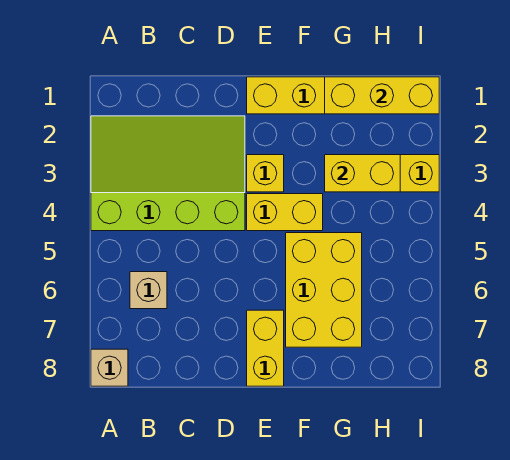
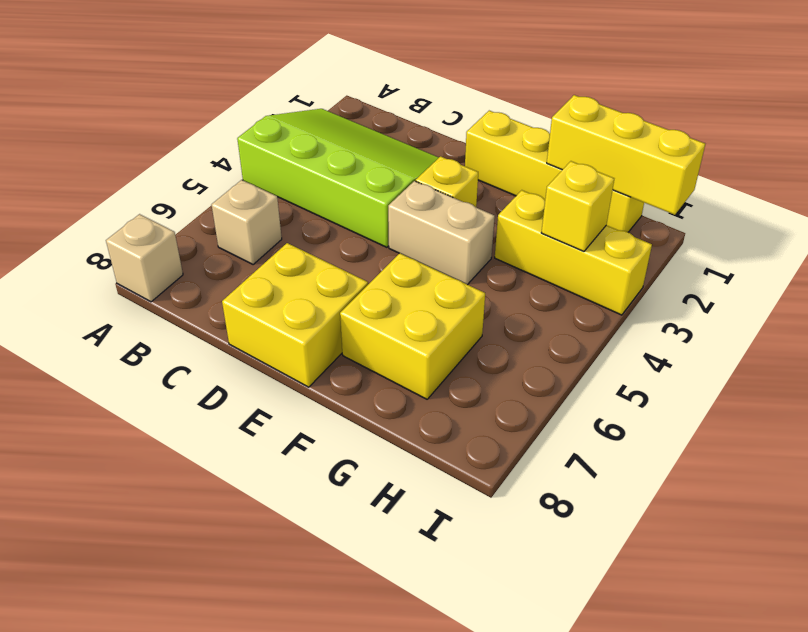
yellow 1x2 brick [247,194,323,231] -> tan 1x2 brick [388,181,495,285]
yellow 1x2 brick [247,310,284,386] -> yellow 2x2 brick [222,243,368,387]
yellow 2x3 brick [286,233,362,347] -> yellow 2x2 brick [340,253,485,399]
yellow 1x2 brick [325,155,400,192] -> yellow 1x1 brick [541,161,614,251]

